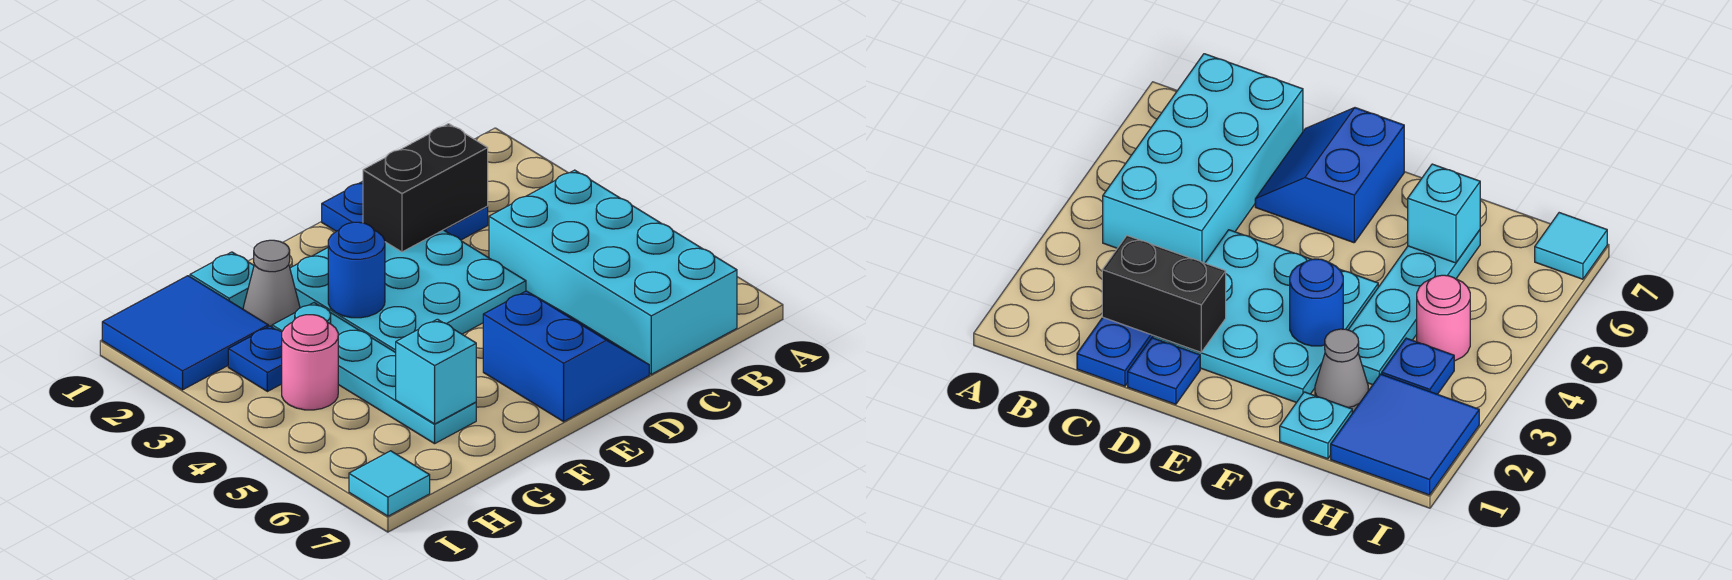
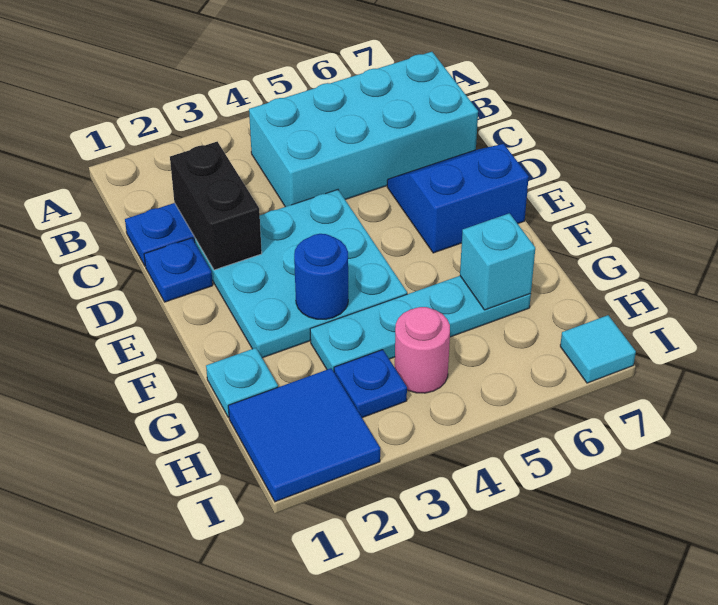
grey 1x1 cone [243,240,300,327] -> none

